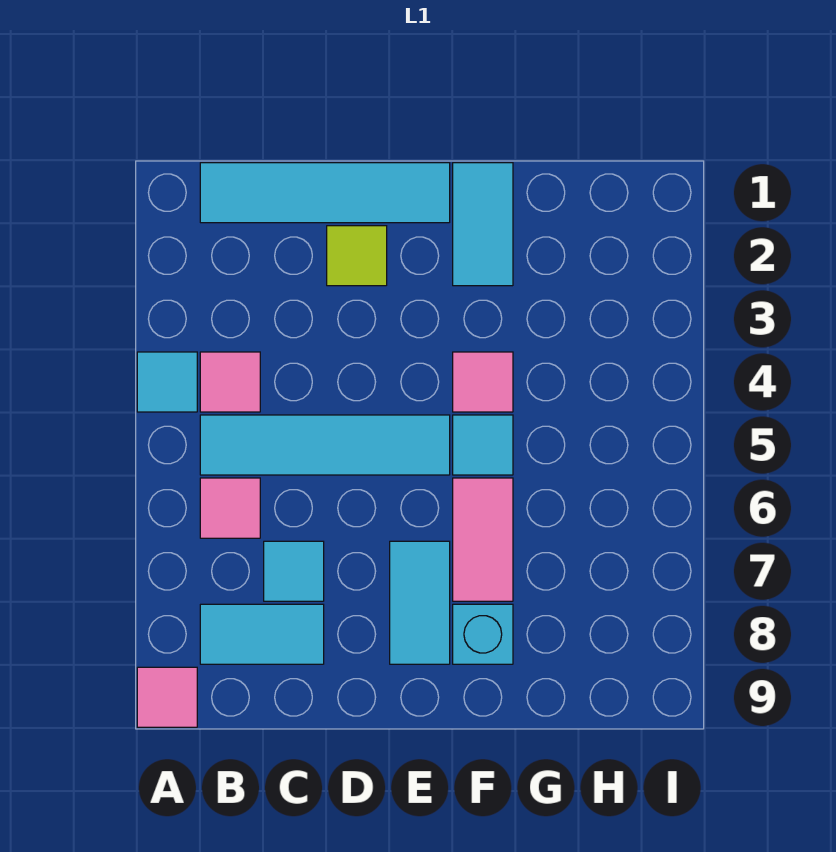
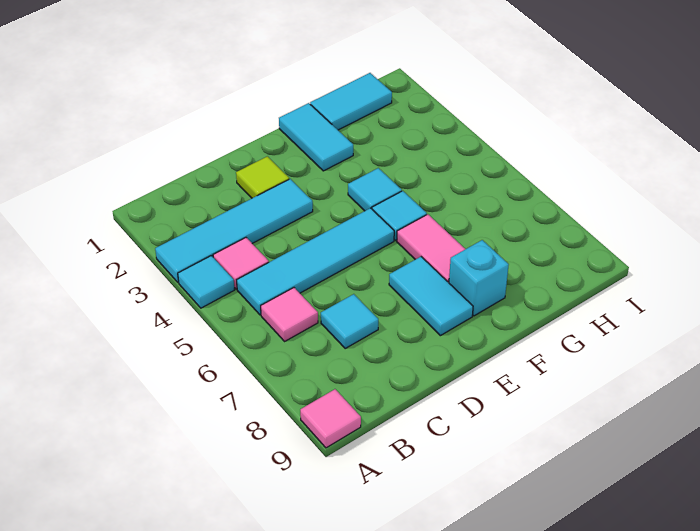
cyan 1x4 tile [200,163,450,223] -> cyan 1x4 tile moved to [155,179,313,282]
cyan 1x2 tile [200,604,324,664] -> cyan 1x2 tile moved to [310,73,392,130]
pink 1x1 tile [453,352,513,412] -> cyan 1x1 tile [348,168,402,211]

